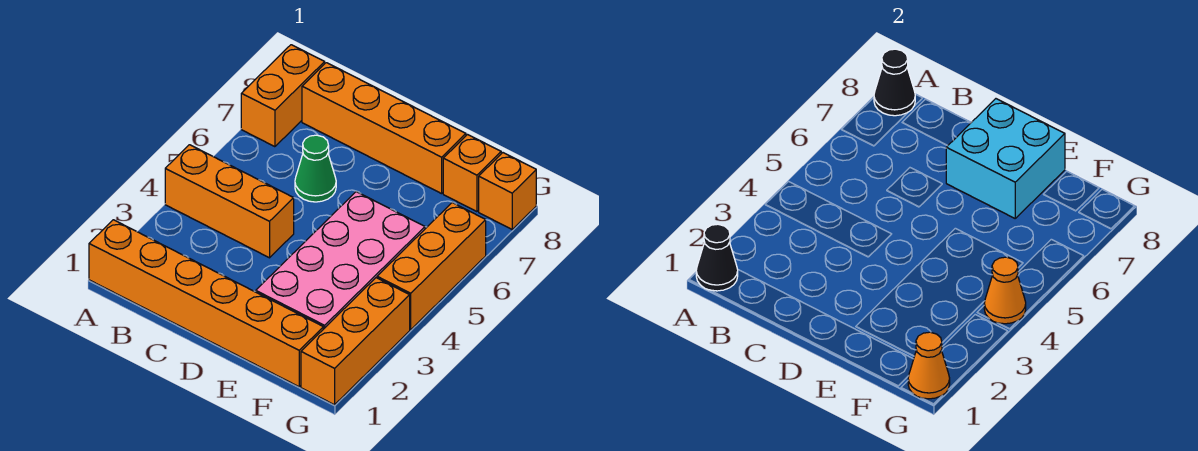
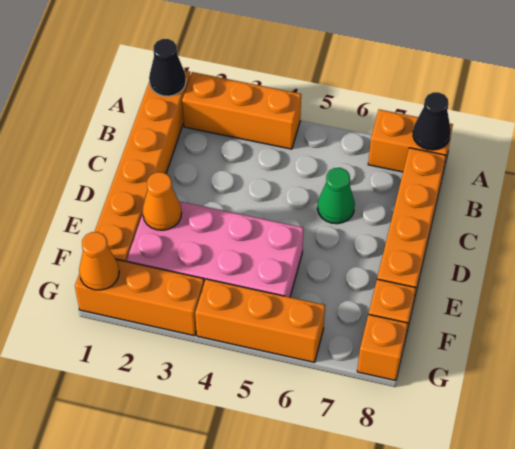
orange 1x3 brick [165,145,294,258] -> orange 1x3 brick turned to [182,72,301,149]
cyan 2x2 brick [946,99,1065,218] -> none
orange 1x1 cone [984,257,1026,324] -> orange 1x1 cone moved to [143,172,182,230]

